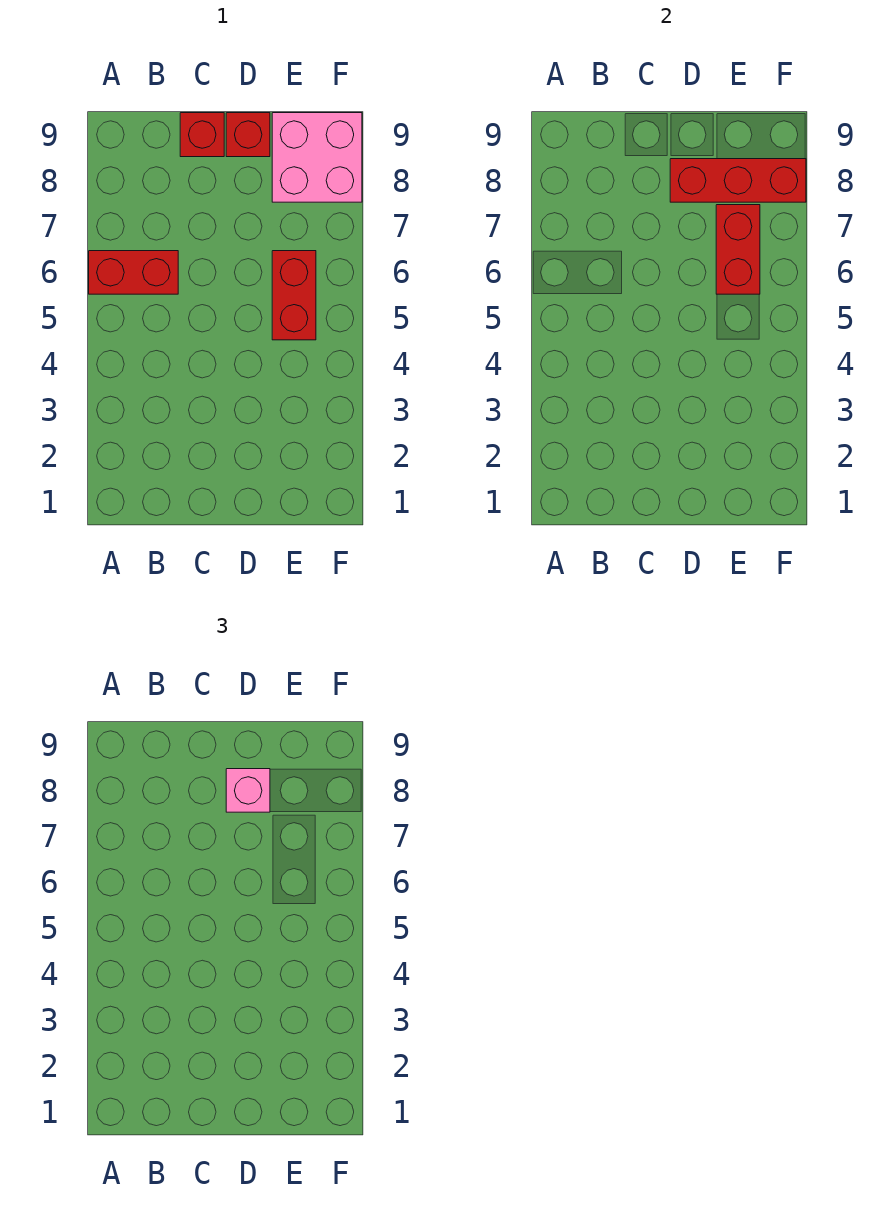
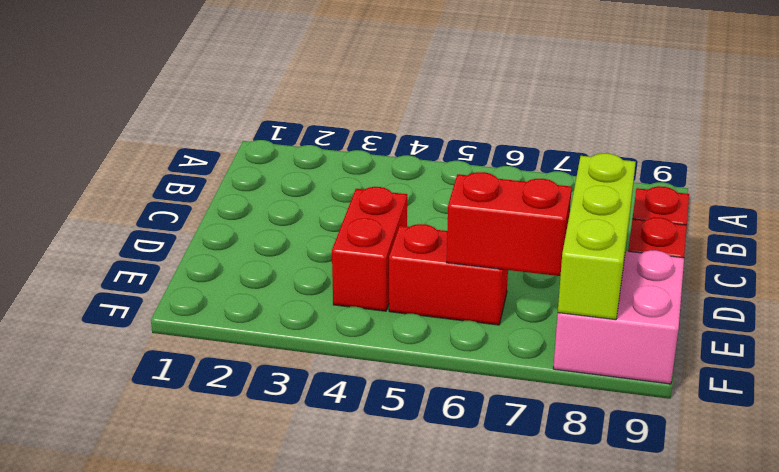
red 1x2 brick [89,251,178,294] -> red 1x2 brick moved to [332,187,407,311]
red 1x3 brick [670,159,806,202] -> lime 1x3 brick [558,153,636,320]
pink 1x1 brick [226,769,270,812] -> none

